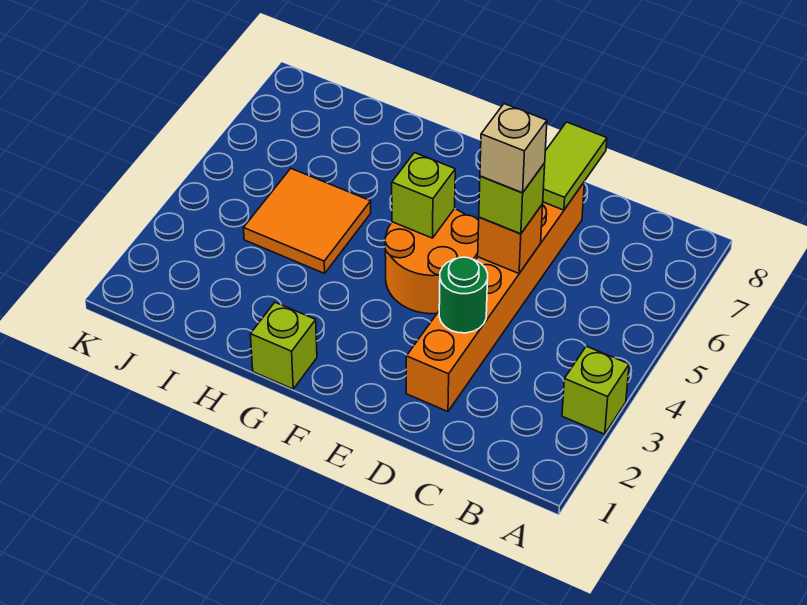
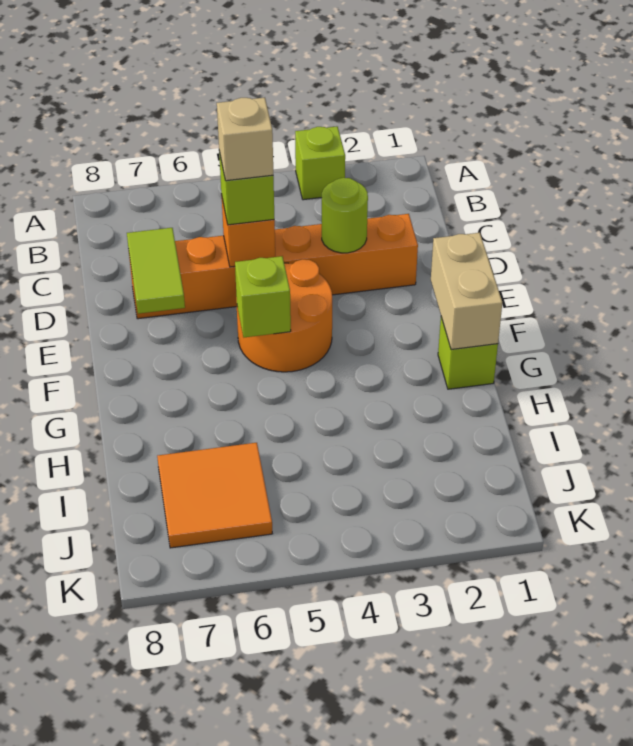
green 1x1 round brick [439,257,488,333] -> lime 1x1 round brick [322,178,368,253]
lime 1x2 tile [543,122,607,210] -> lime 1x2 tile turned to [127,228,185,314]
none -> tan 1x2 brick [431,233,502,349]
orange 2x2 tile [244,169,371,273] -> orange 2x2 tile moved to [157,443,272,548]

